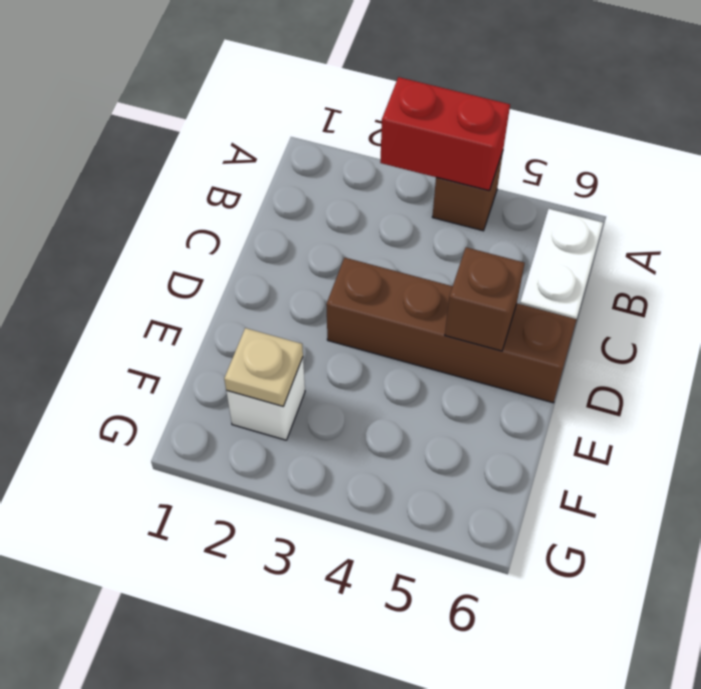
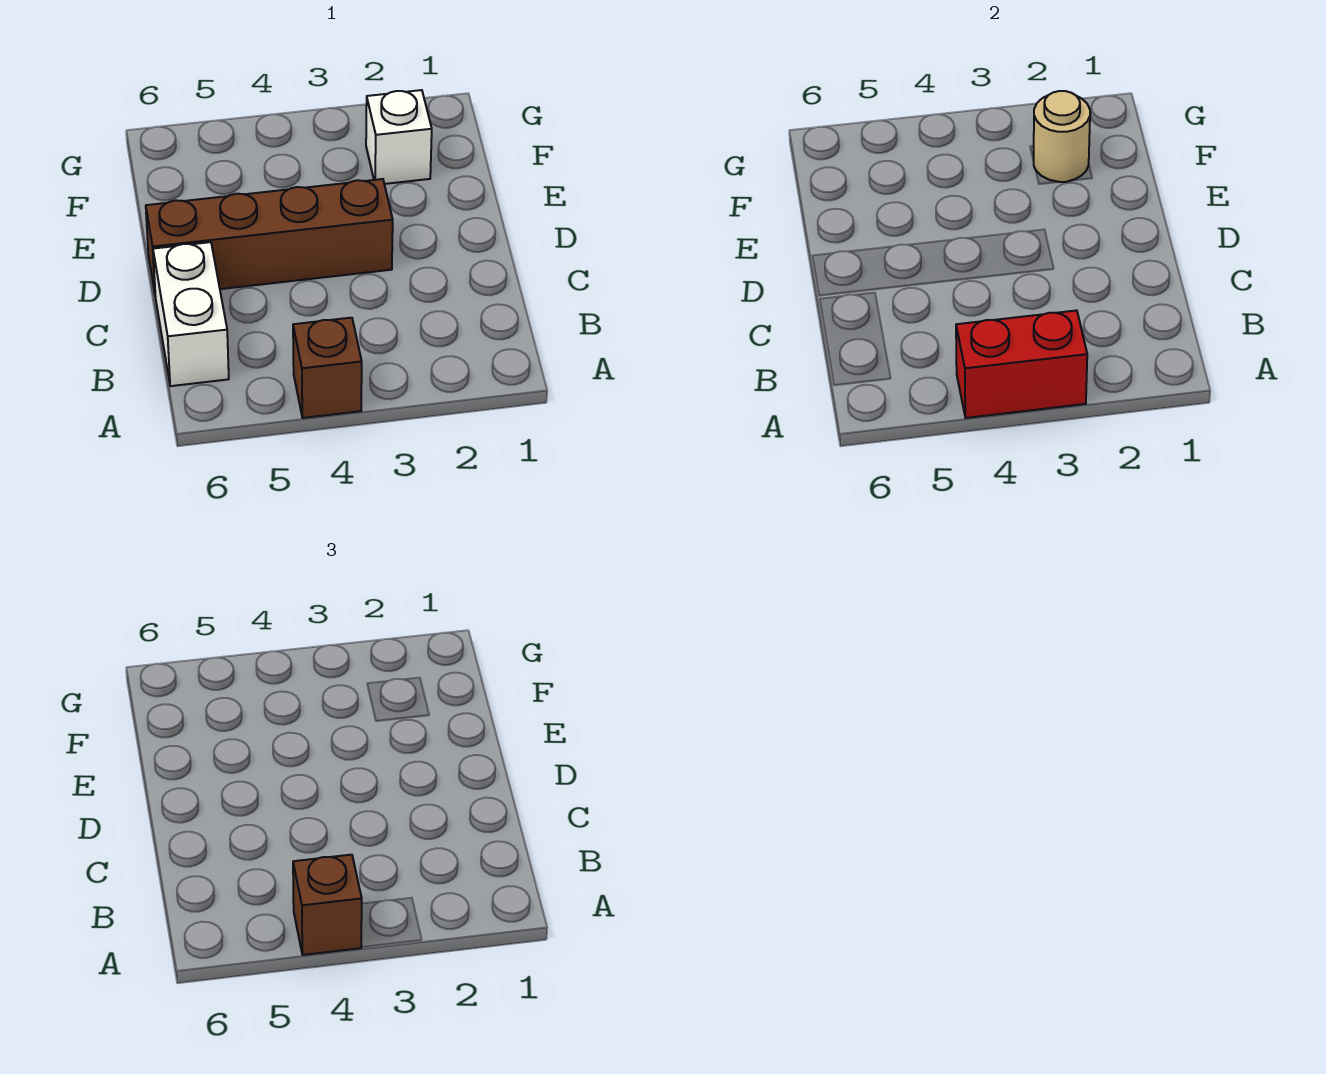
brown 1x1 brick [445,247,525,351] -> brown 1x1 brick moved to [293,855,362,955]
tan 1x1 plate [224,328,303,407] -> tan 1x1 round brick [1033,91,1090,182]

